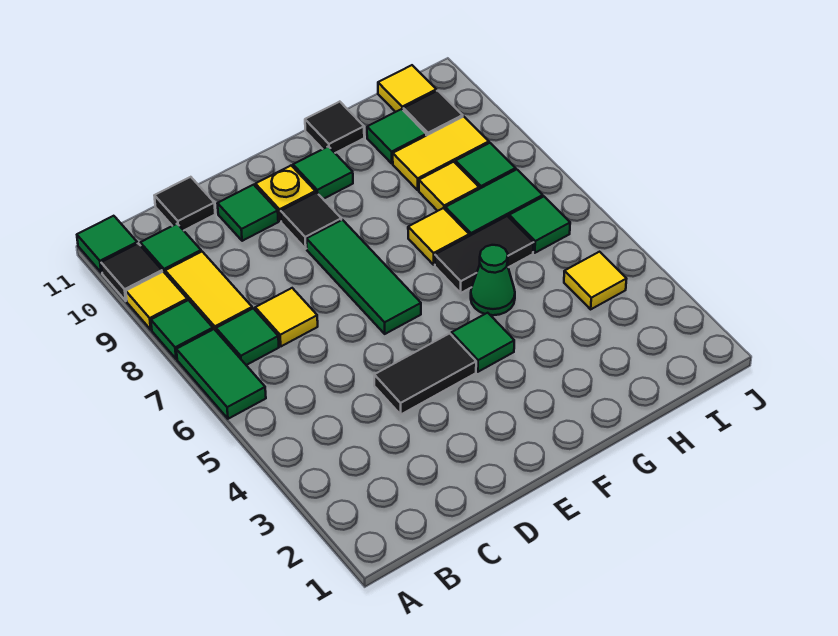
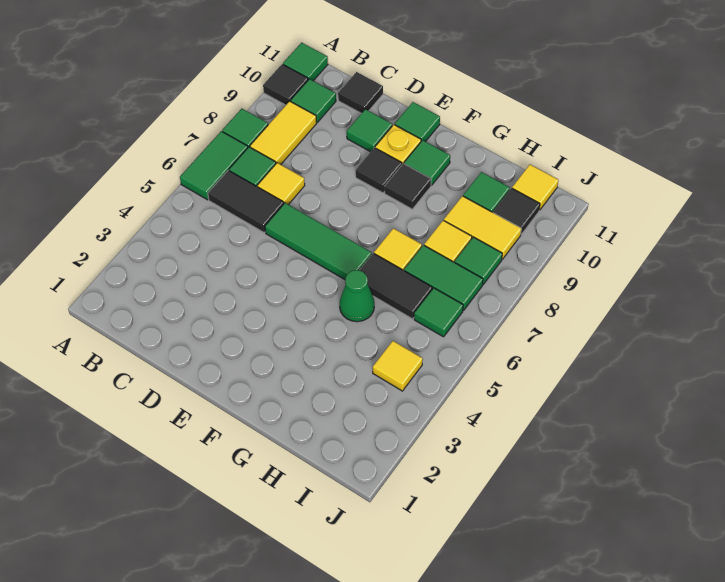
yellow 1x1 tile [126,272,187,330] -> none
black 1x2 tile [374,333,476,414] -> black 1x2 tile moved to [208,170,284,232]
green 1x3 tile [306,220,421,334] -> green 1x3 tile turned to [265,203,372,279]
green 1x1 tile [452,313,514,372] -> green 1x1 tile moved to [395,102,440,142]
black 1x1 tile [305,102,364,153] -> black 1x1 tile moved to [385,164,431,209]

